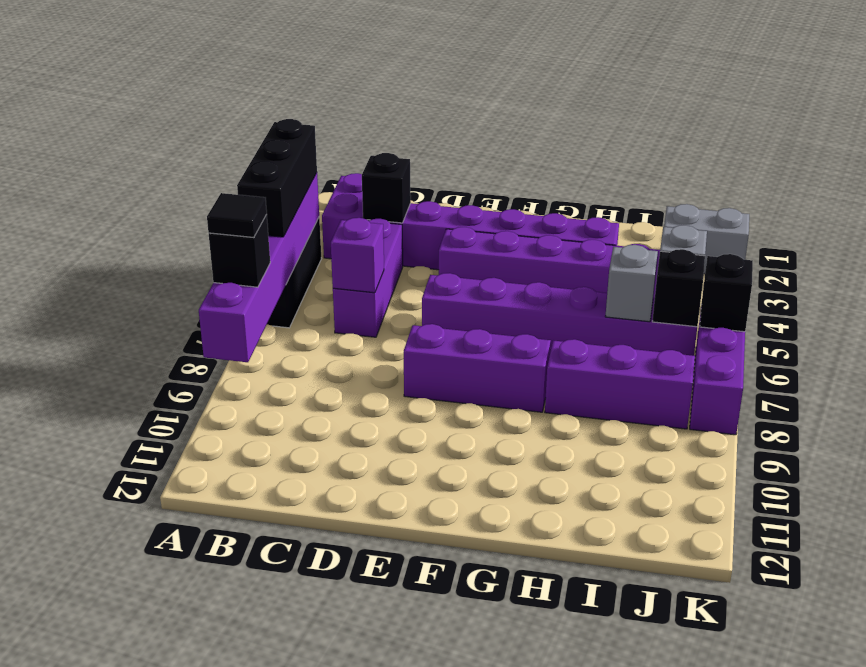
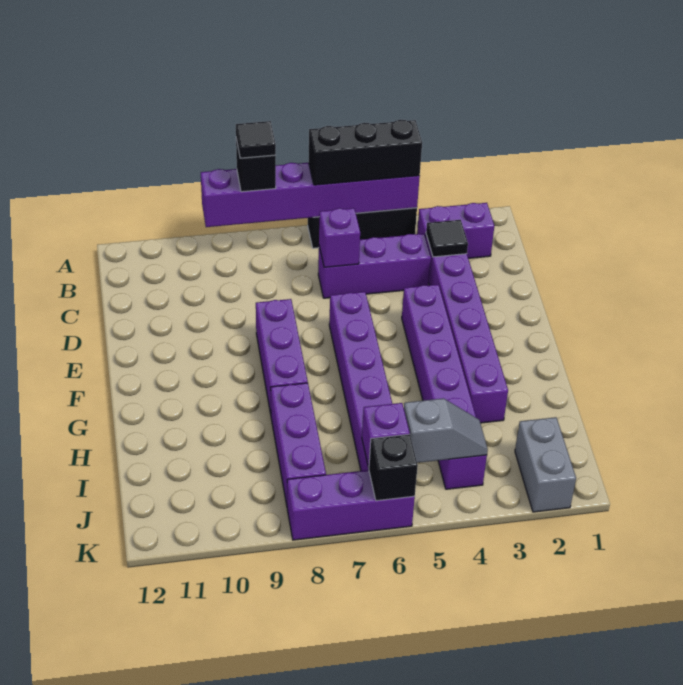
black 1x1 brick [362,153,411,223] -> black 1x1 tile [426,220,468,257]
grey 1x1 brick [605,245,658,322] -> none
black 1x1 brick [652,249,705,327] -> purple 1x1 brick [362,403,410,468]

